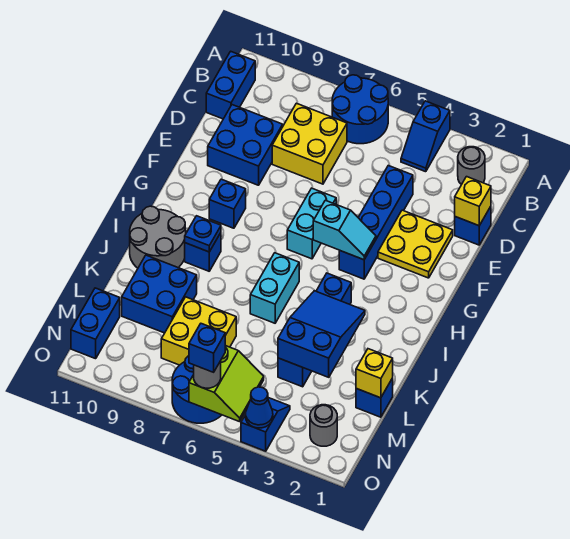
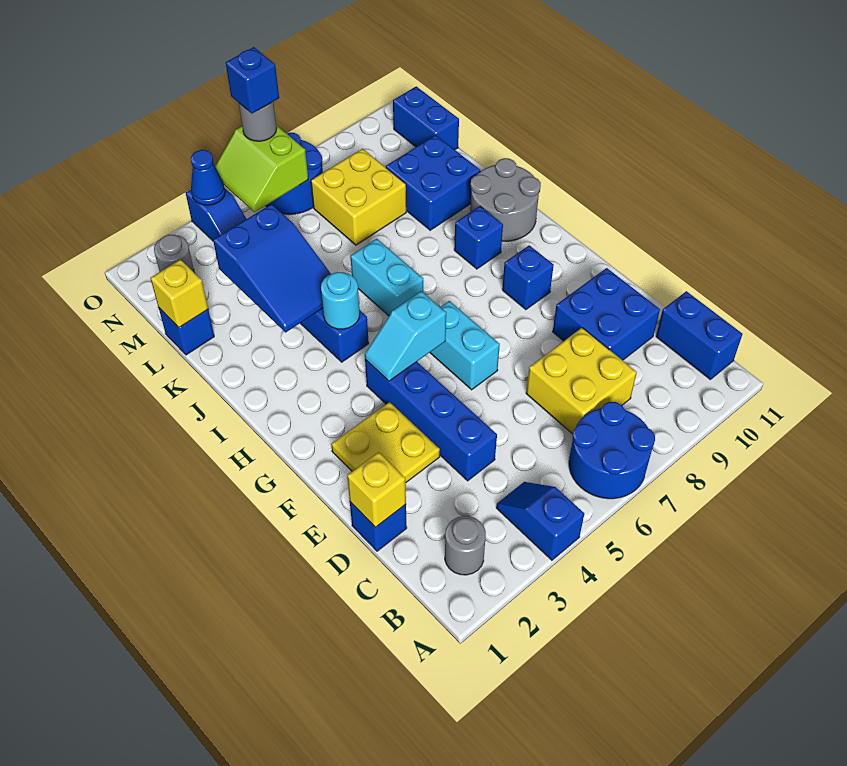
none -> cyan 1x1 round brick [321,272,360,329]
blue 1x1 plate [185,216,221,252] -> none

